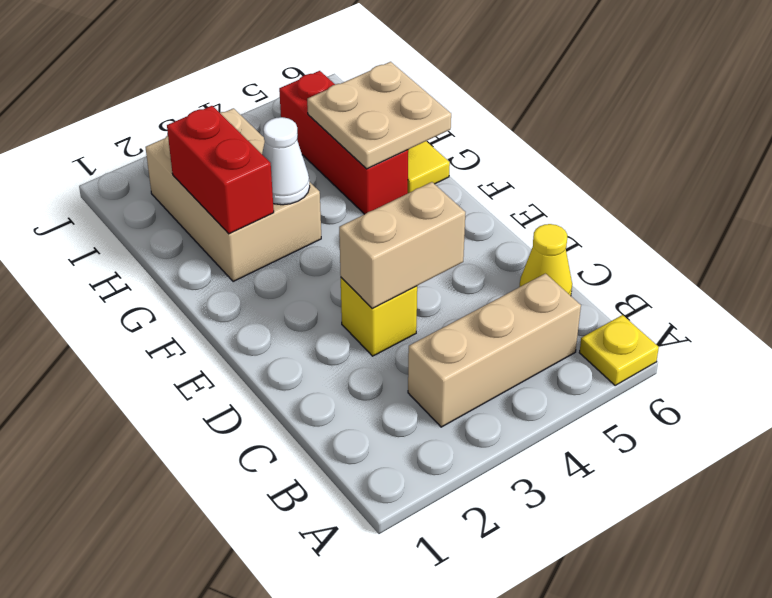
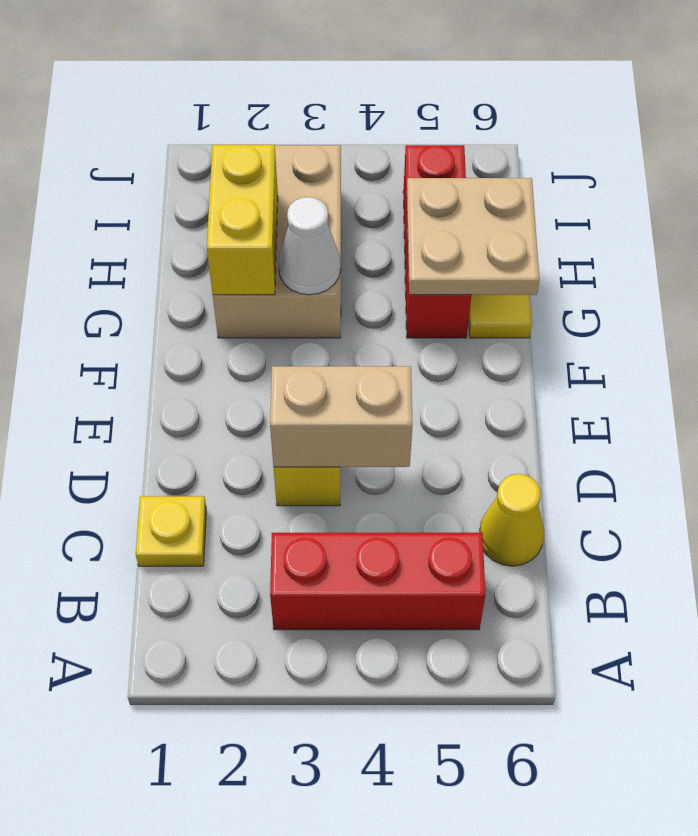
yellow 1x1 plate [579,315,659,386] -> yellow 1x1 plate moved to [136,496,206,566]
tan 1x3 brick [408,274,581,427] -> red 1x3 brick [270,533,485,630]
red 1x2 brick [167,106,274,234] -> yellow 1x2 brick [207,145,278,295]

